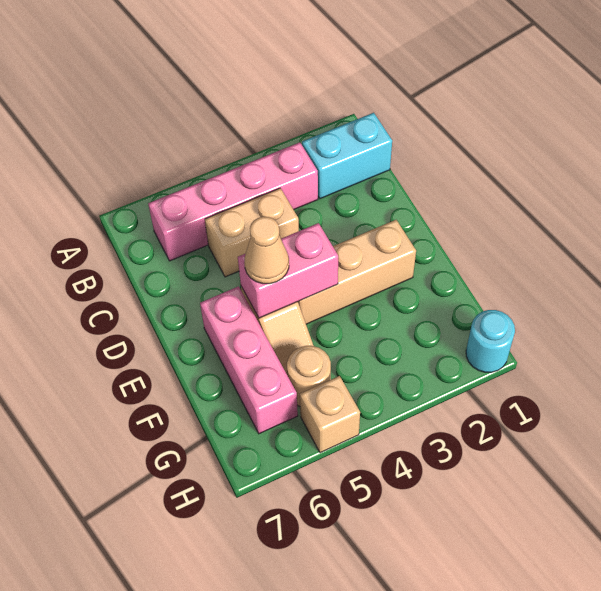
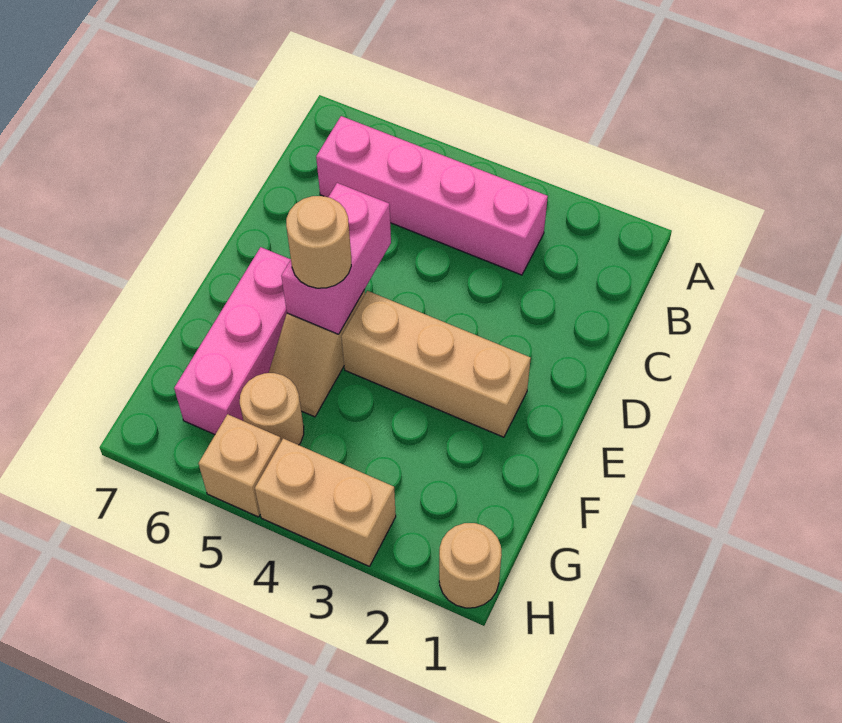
cyan 1x2 brick [302,113,392,199] -> none
tan 1x2 brick [205,188,299,277] -> tan 1x2 brick moved to [255,439,396,566]
pink 1x2 brick [238,223,338,318] -> pink 1x2 brick turned to [281,183,391,334]
tan 1x1 cone [244,217,289,284] -> tan 1x1 round brick [286,196,351,288]
cyan 1x1 round brick [466,310,515,372] -> tan 1x1 round brick [439,523,502,608]

